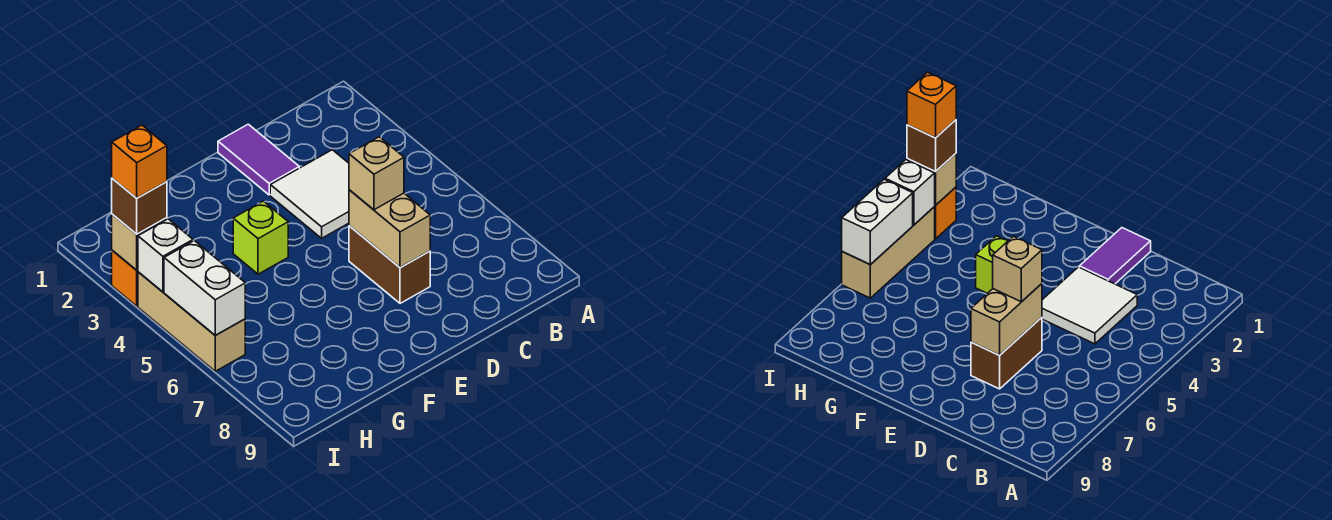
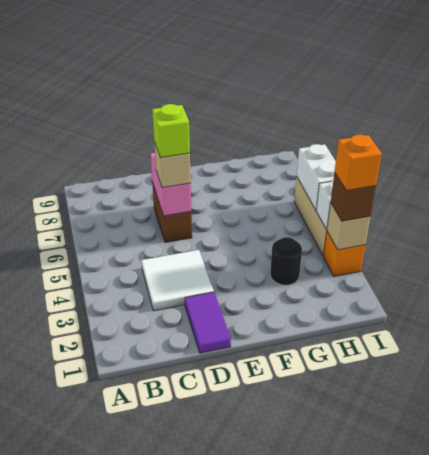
tan 1x2 brick [349,190,430,267] -> pink 1x2 brick [150,153,191,216]
lime 1x1 brick [233,201,288,274] -> lime 1x1 brick moved to [152,104,190,158]
none -> black 1x1 round brick [270,237,302,285]

